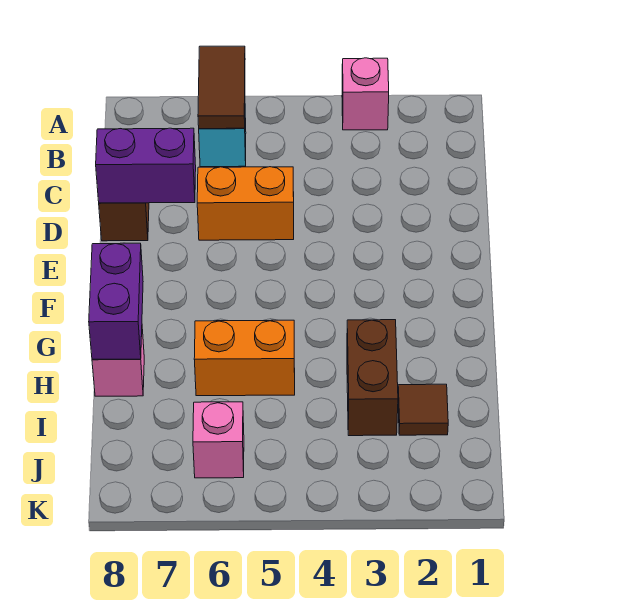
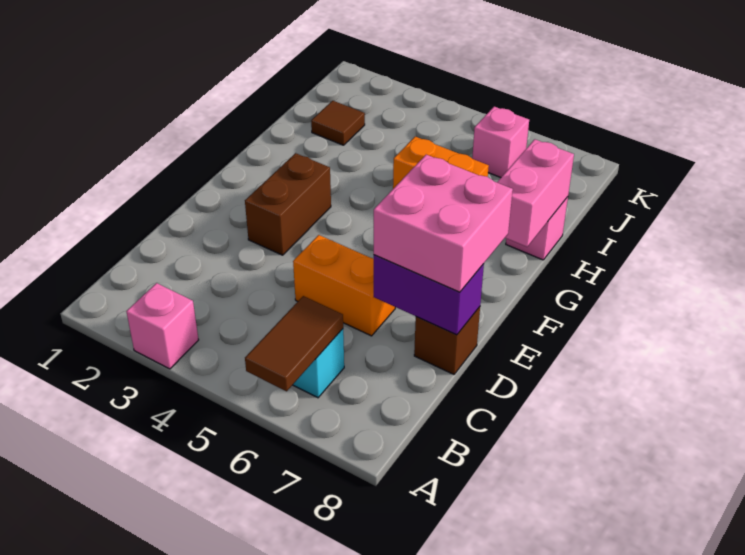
none -> pink 2x2 brick [374,155,513,292]
purple 1x2 brick [89,243,143,359] -> pink 1x2 brick [497,139,574,247]
brown 1x2 brick [347,320,398,436] -> brown 1x2 brick moved to [245,153,331,255]

